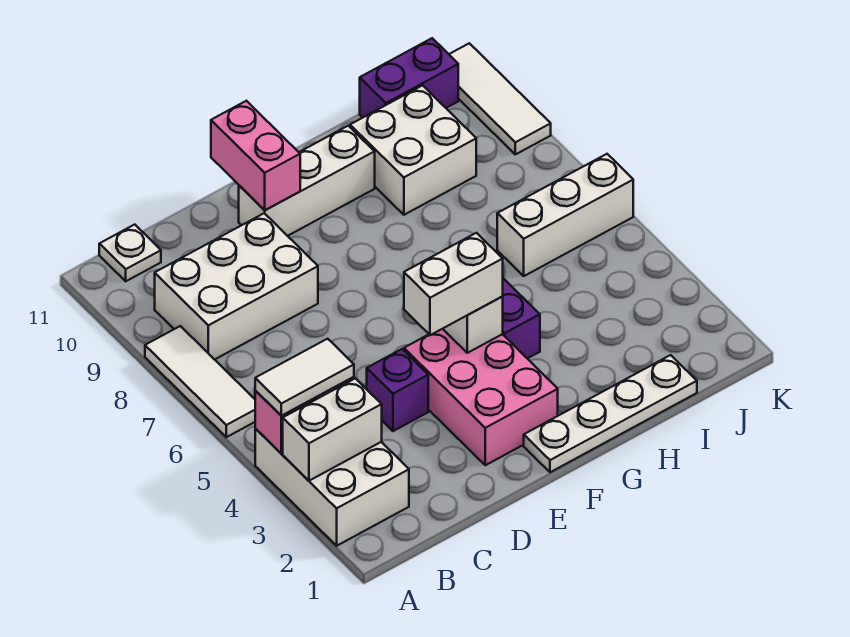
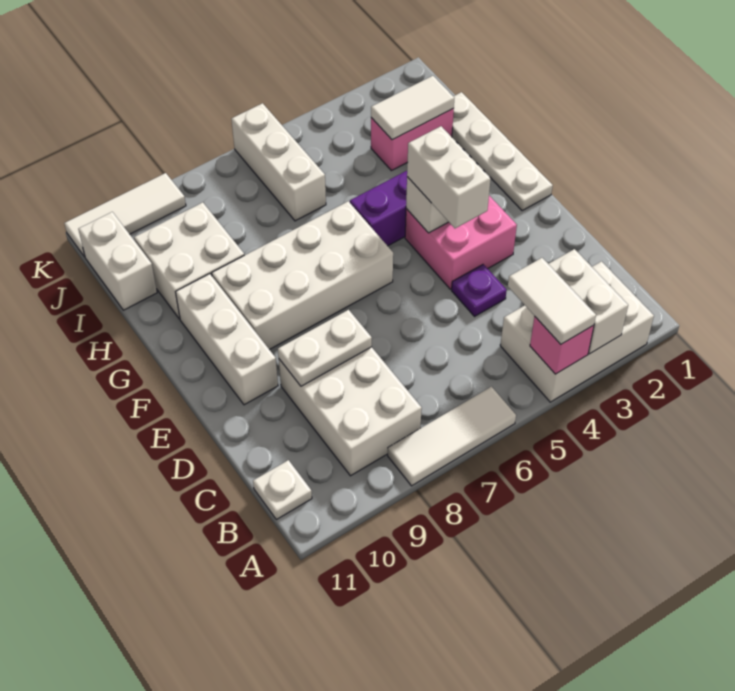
purple 1x1 brick [367,349,428,431] -> purple 1x1 plate [452,264,507,316]
none -> white 1x2 plate [278,310,372,386]
pink 2x3 brick [404,329,558,465] -> pink 2x2 brick [405,196,517,289]
pink 1x2 brick [211,101,300,210] -> pink 1x2 brick moved to [371,109,454,171]
none -> white 2x4 brick [212,201,393,350]
none -> white 1x2 tile [371,76,454,140]
purple 1x2 brick [360,38,458,118] -> white 1x2 brick [78,212,157,310]

